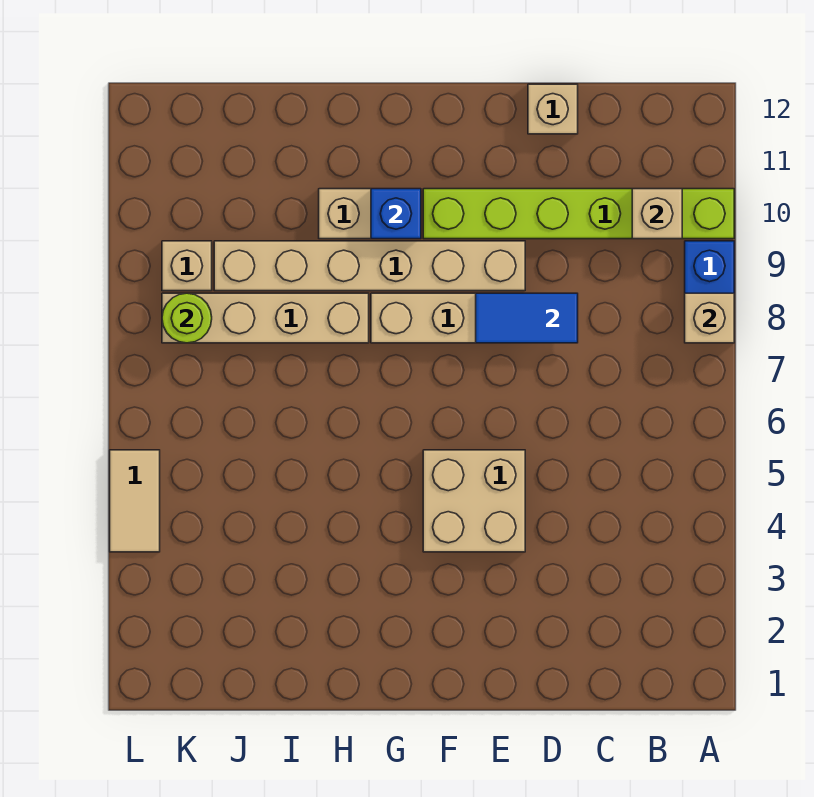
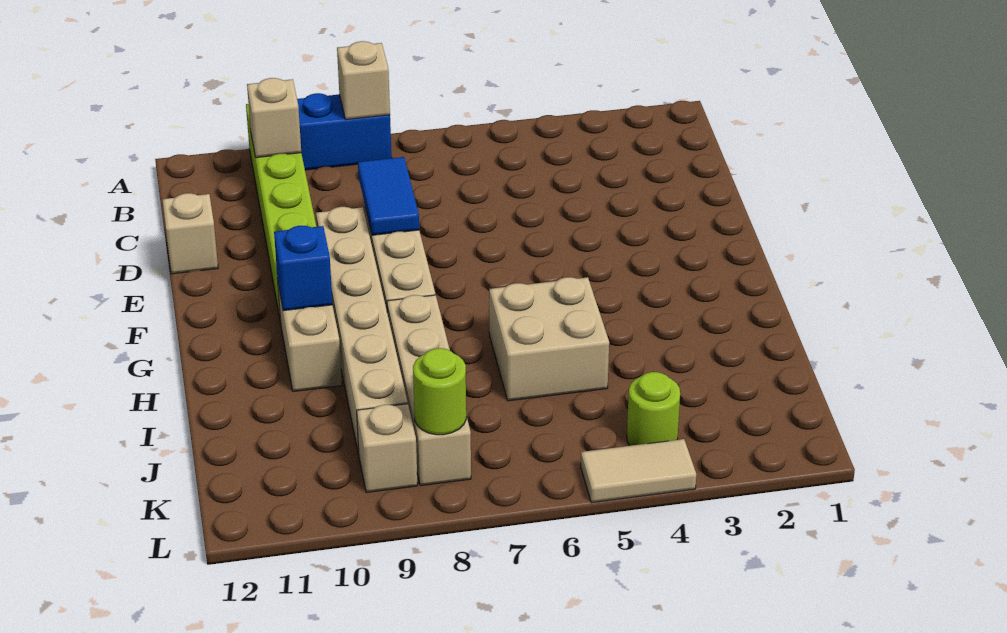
tan 2x2 brick [423,450,525,552] -> tan 2x2 brick moved to [489,277,609,401]
none -> lime 1x1 round brick [627,372,680,446]

